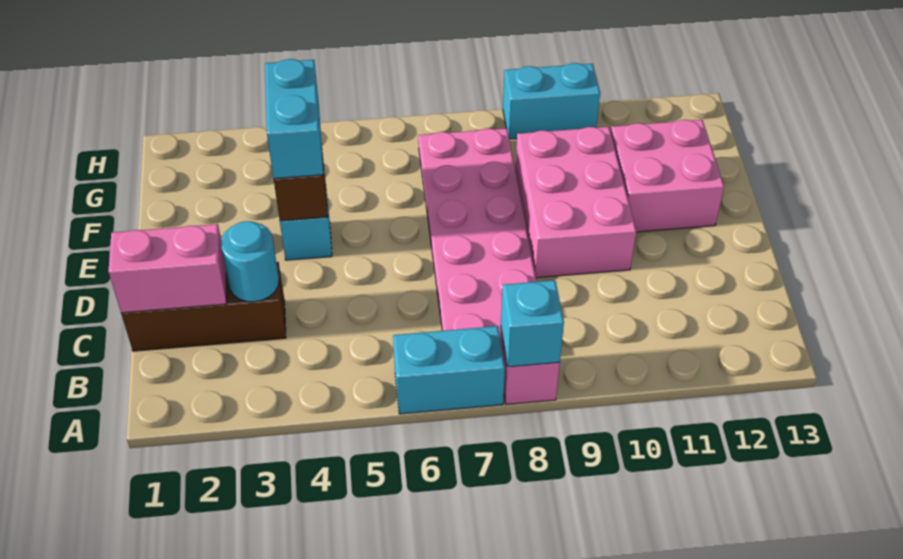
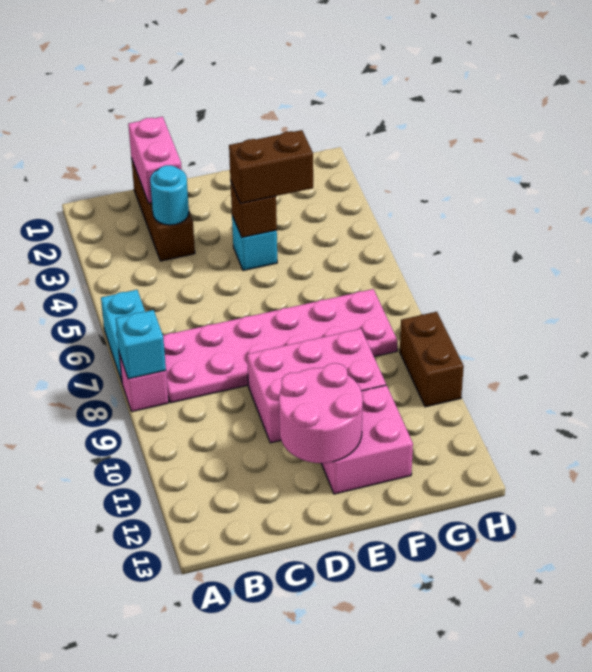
none -> pink 2x2 round brick [279,363,363,463]
cyan 1x2 brick [265,59,323,179] -> brown 1x2 brick [229,130,313,203]
cyan 1x2 brick [503,63,600,139] -> brown 1x2 brick [400,312,464,407]

